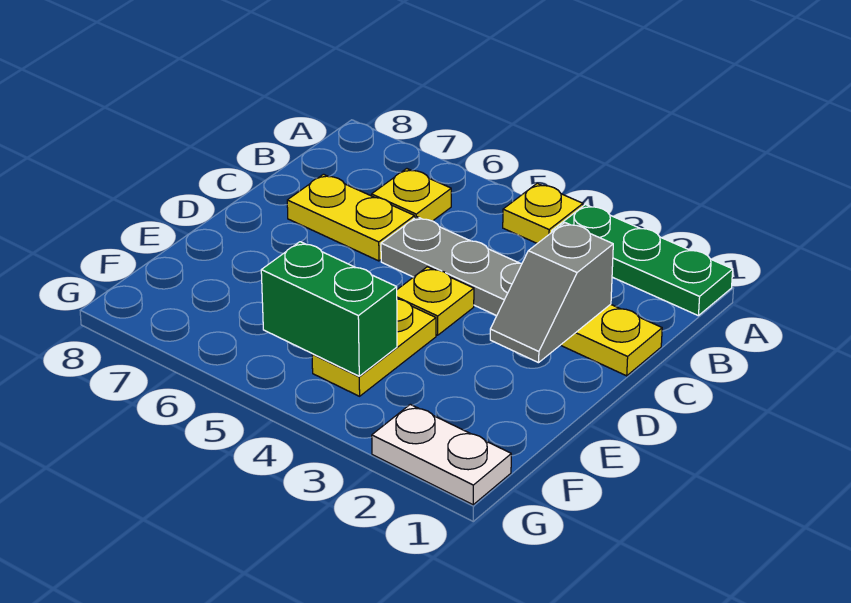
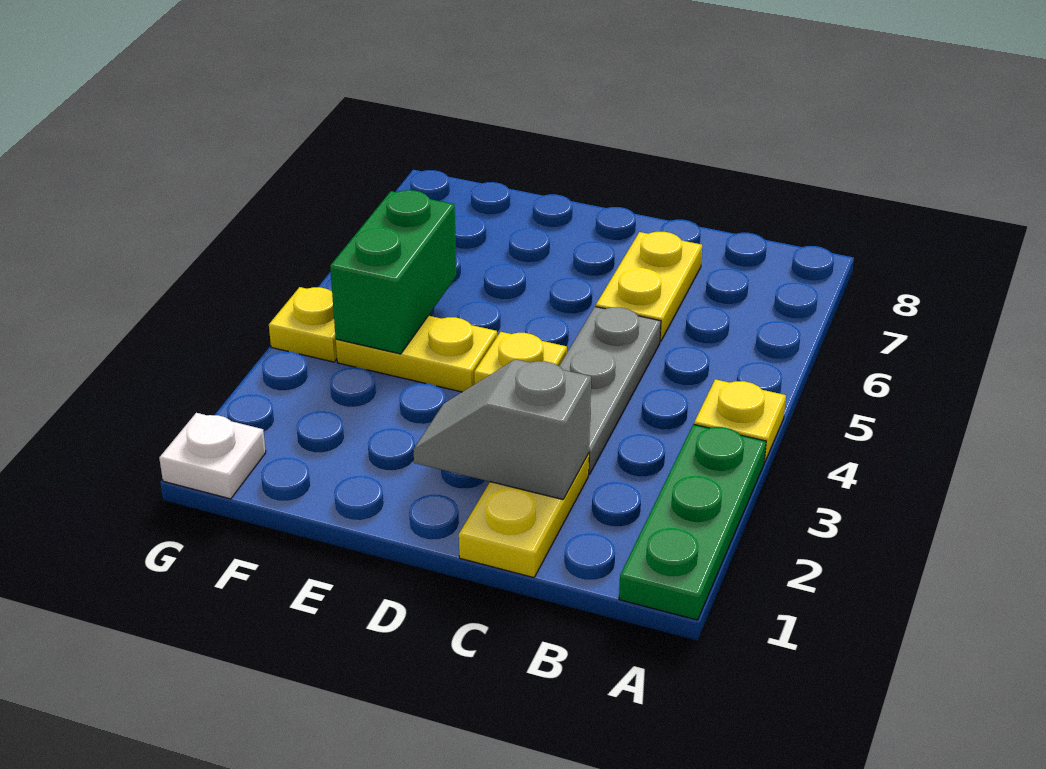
yellow 1x1 plate [372,169,451,221] -> yellow 1x1 plate moved to [269,287,337,362]
white 1x2 plate [372,404,511,505] -> white 1x1 plate [159,413,266,499]

